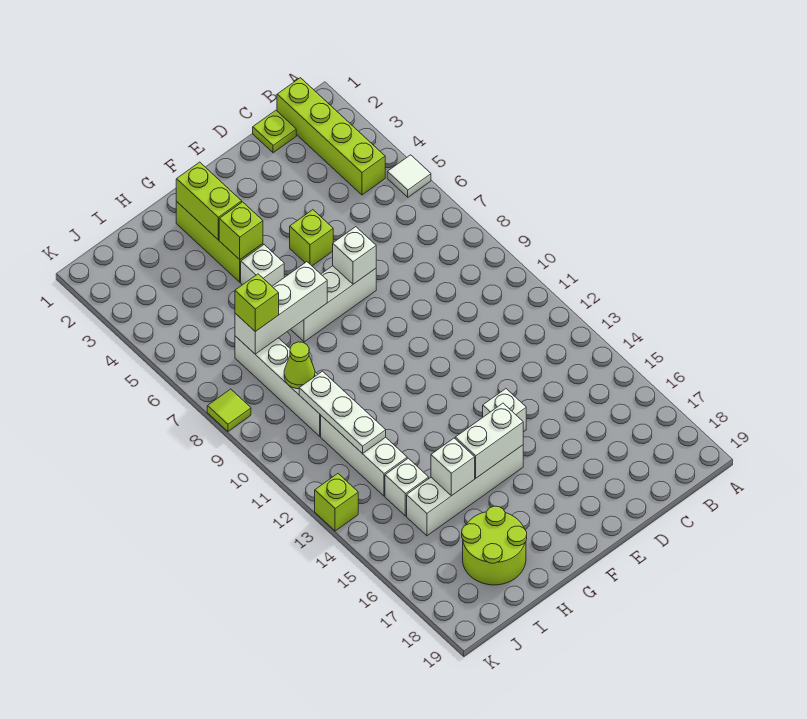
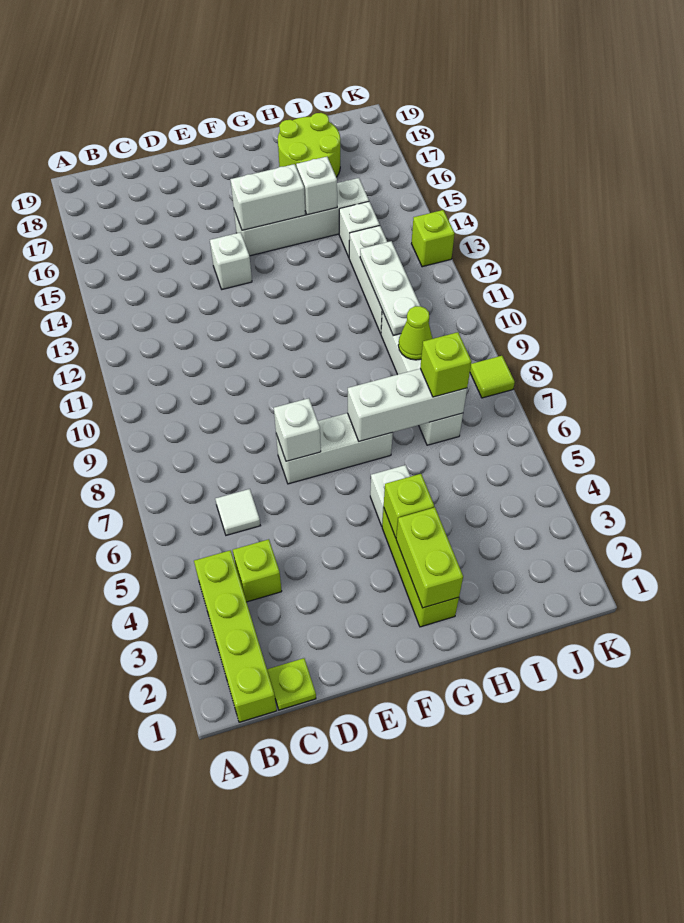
white 1x1 tile [387,155,431,197] -> white 1x1 tile moved to [215,489,260,535]
lime 1x1 brick [290,210,333,266] -> lime 1x1 brick moved to [233,539,282,602]

